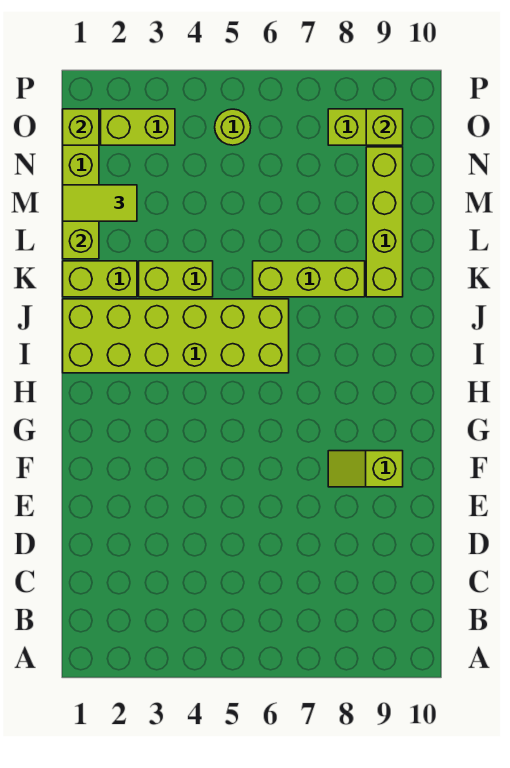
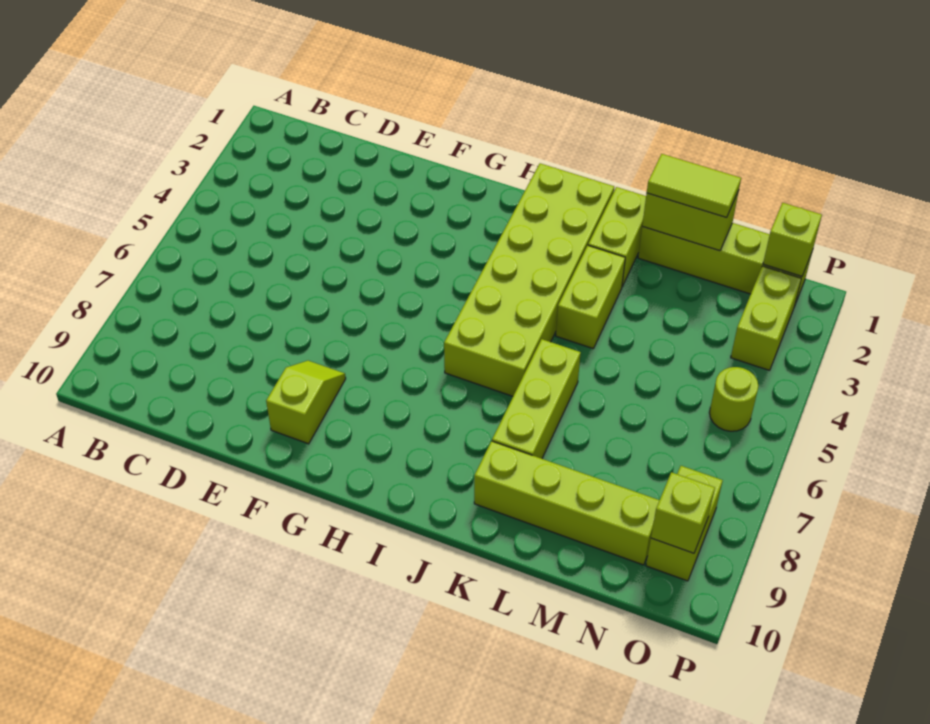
lime 1x2 tile [63,185,137,221] -> lime 1x2 tile turned to [647,154,741,218]

